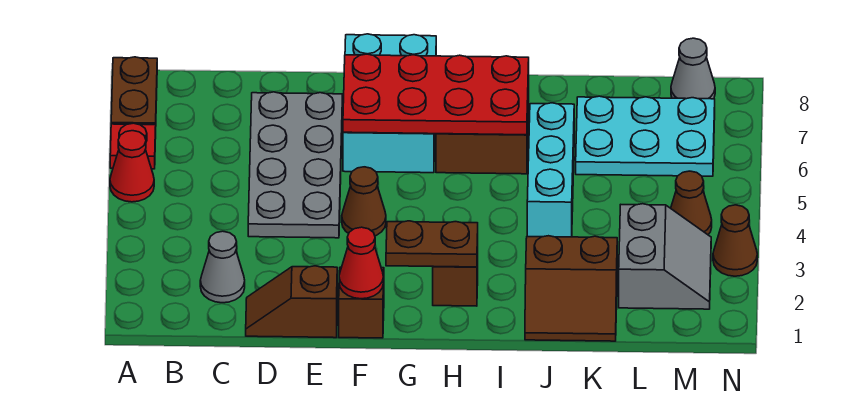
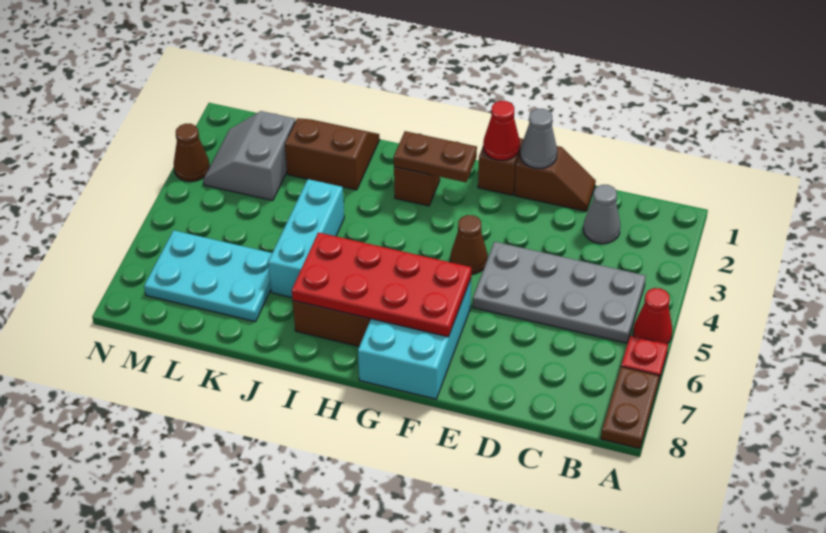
grey 2x4 plate [248,92,343,238] -> grey 2x4 plate turned to [473,242,646,343]
brown 1x1 cone [671,171,712,235] -> none
grey 1x1 cone [671,38,715,99] -> grey 1x1 cone moved to [520,109,557,168]

